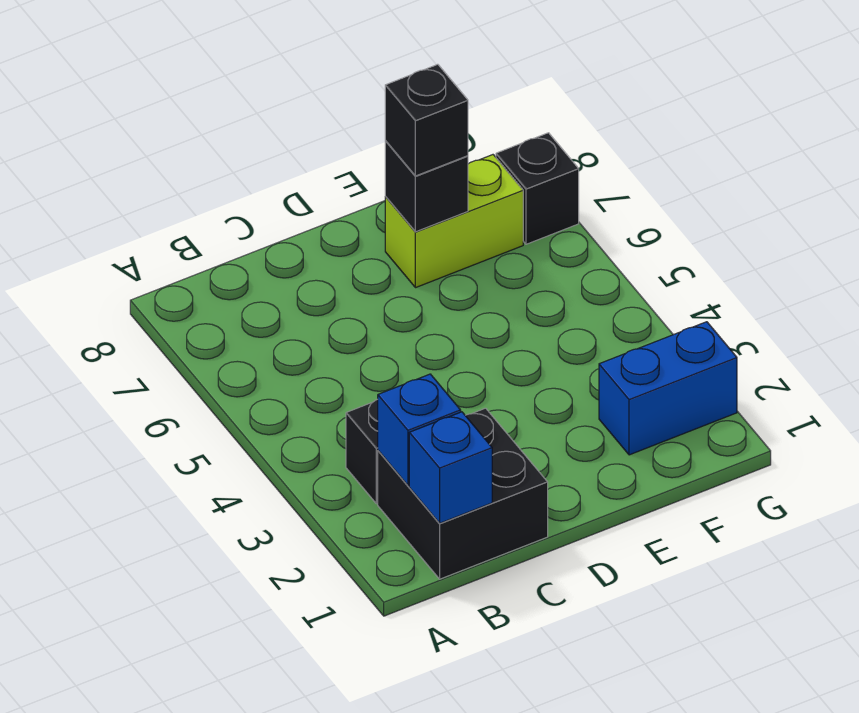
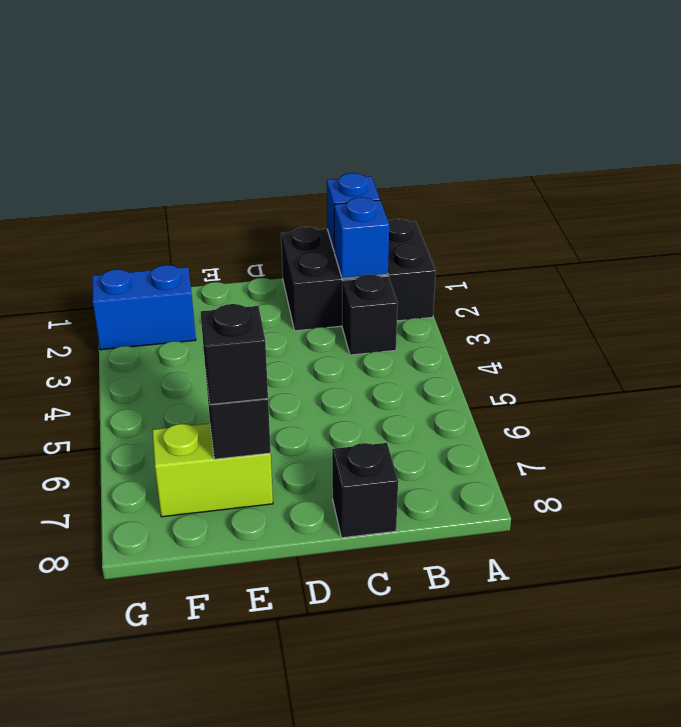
black 2x2 brick [378,408,548,579] -> black 2x3 brick [281,219,436,331]
black 1x1 brick [496,133,579,244] -> black 1x1 brick moved to [332,443,398,538]

